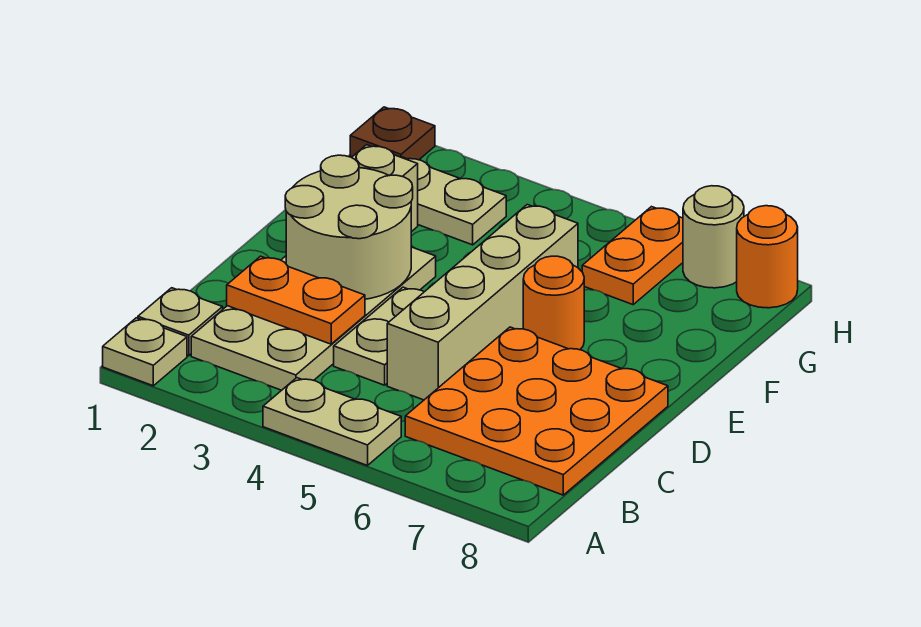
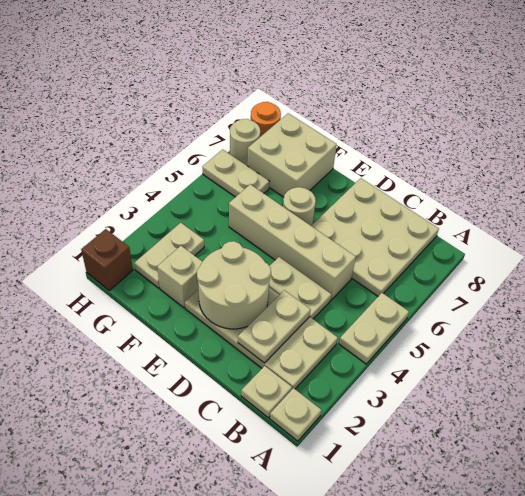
orange 3x3 plate [405,327,668,495] -> tan 3x3 plate [311,178,439,296]
orange 1x2 plate [227,256,365,344] -> tan 1x2 plate [238,290,311,363]
orange 1x1 round brick [523,256,584,350] -> tan 1x1 round brick [283,187,316,226]
none -> tan 2x2 brick [247,113,337,197]
orange 1x2 plate [582,207,683,305] -> tan 1x2 plate [202,150,270,197]
brown 1x1 plate [350,107,435,160] -> brown 1x1 brick [81,229,133,291]

